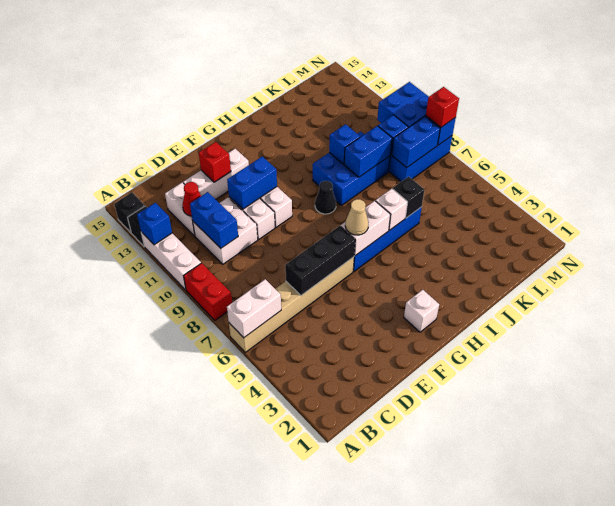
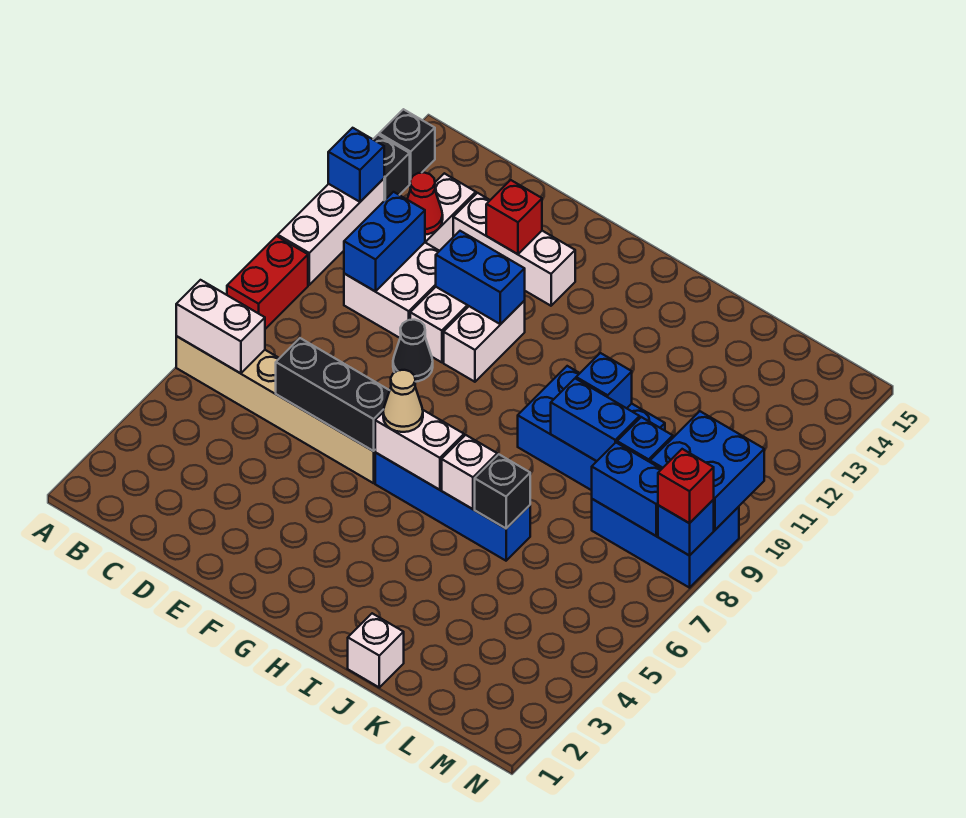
white 1x1 brick [404,290,439,332] -> white 1x1 brick moved to [348,613,404,687]
black 1x1 cone [315,181,336,214] -> black 1x1 cone moved to [393,320,433,382]

